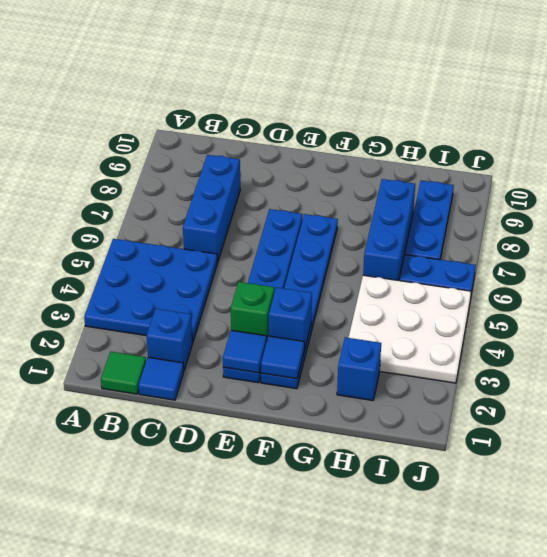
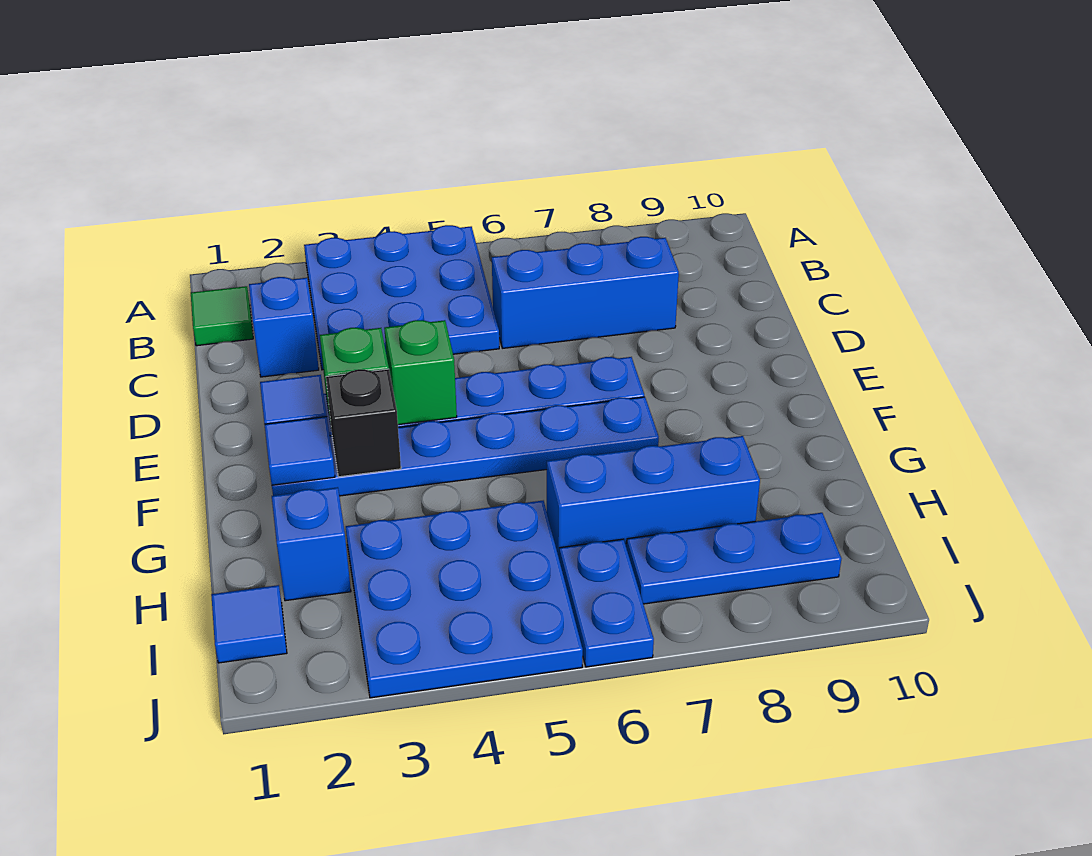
blue 1x1 tile [138,357,184,400] -> blue 1x1 tile moved to [211,585,287,663]
none -> green 1x1 brick [384,320,457,425]
blue 1x1 brick [269,287,312,350] -> black 1x1 brick [326,369,401,477]
white 3x3 plate [349,275,471,383] -> blue 3x3 plate [346,501,583,698]

